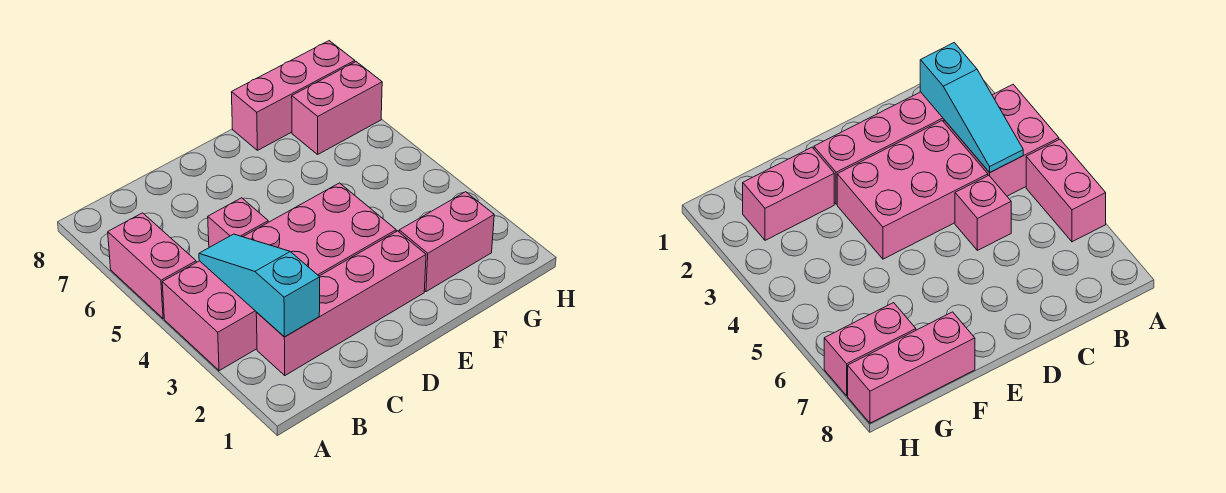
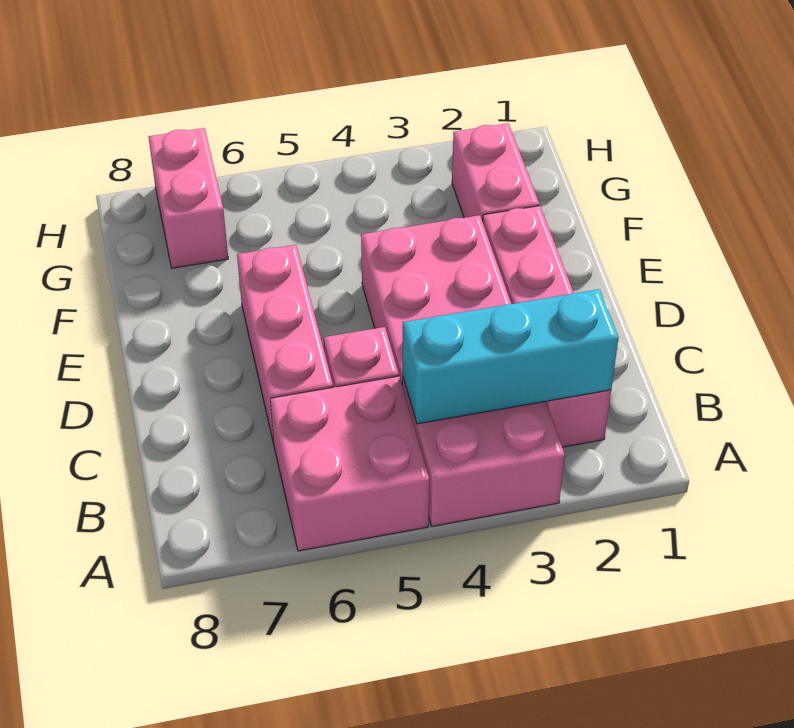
pink 1x2 brick [108,213,196,319] -> pink 2x2 brick [270,376,429,551]
cyan 1x3 slope [199,234,320,337] -> cyan 1x3 brick [403,289,619,424]
pink 1x3 brick [231,41,355,150] -> pink 1x3 brick moved to [237,245,333,444]

